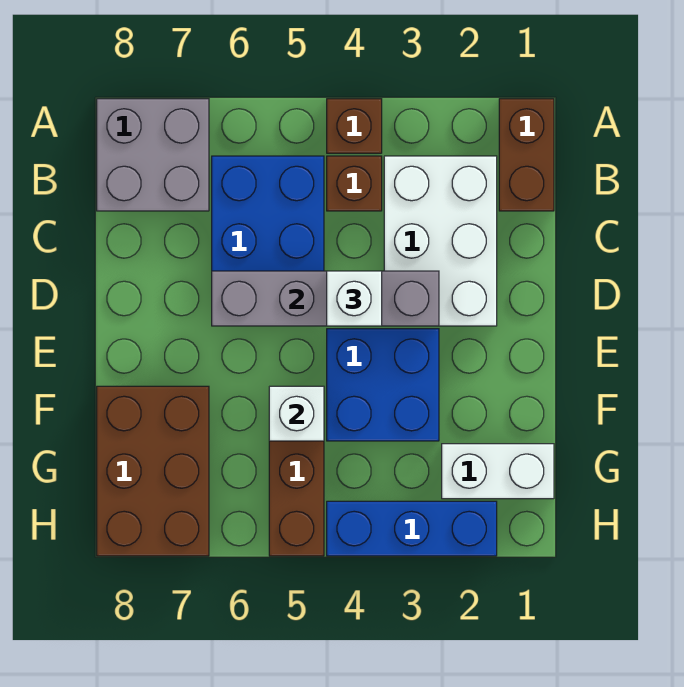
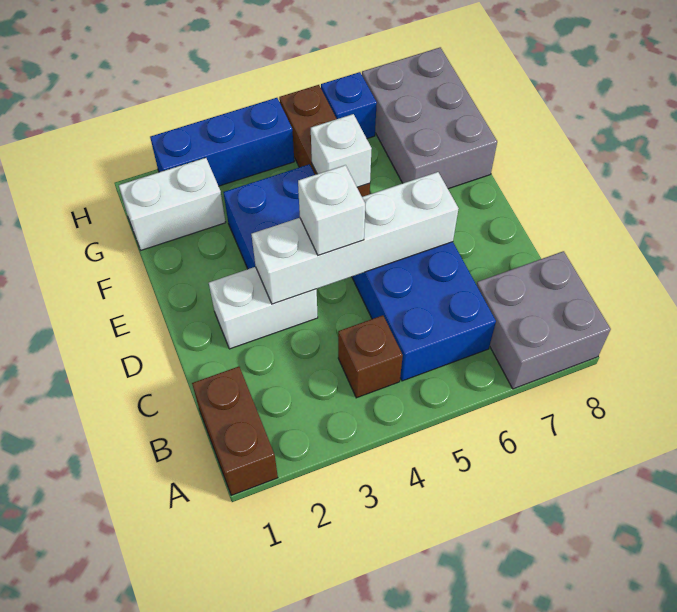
brown 1x1 brick [327,99,382,153] -> none
white 2x3 brick [384,156,497,326] -> white 1x2 brick [209,267,318,349]
grey 1x4 brick [212,271,439,326] -> white 1x4 brick [251,172,459,304]
brown 2x3 brick [97,386,209,556] -> grey 2x3 brick [362,47,497,189]
none -> blue 1x1 brick [321,72,377,139]

